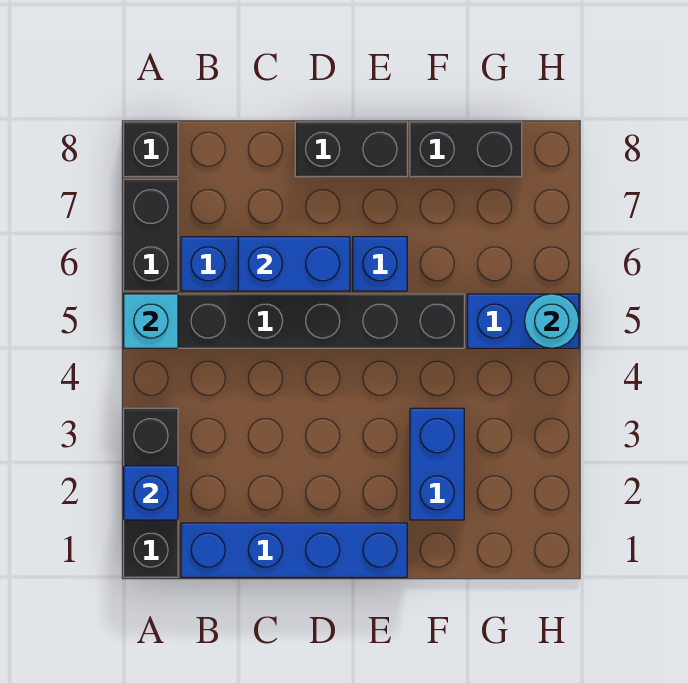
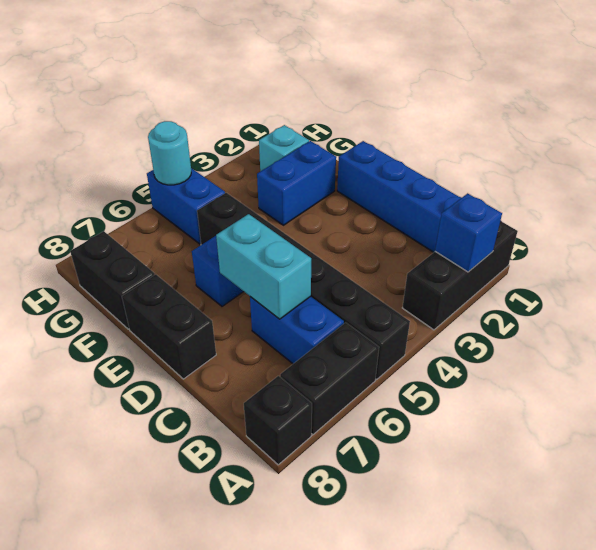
cyan 1x1 brick [124,294,178,348] -> cyan 1x1 brick moved to [259,125,309,171]
blue 1x2 brick [238,237,350,291] -> cyan 1x2 brick [216,214,311,319]

